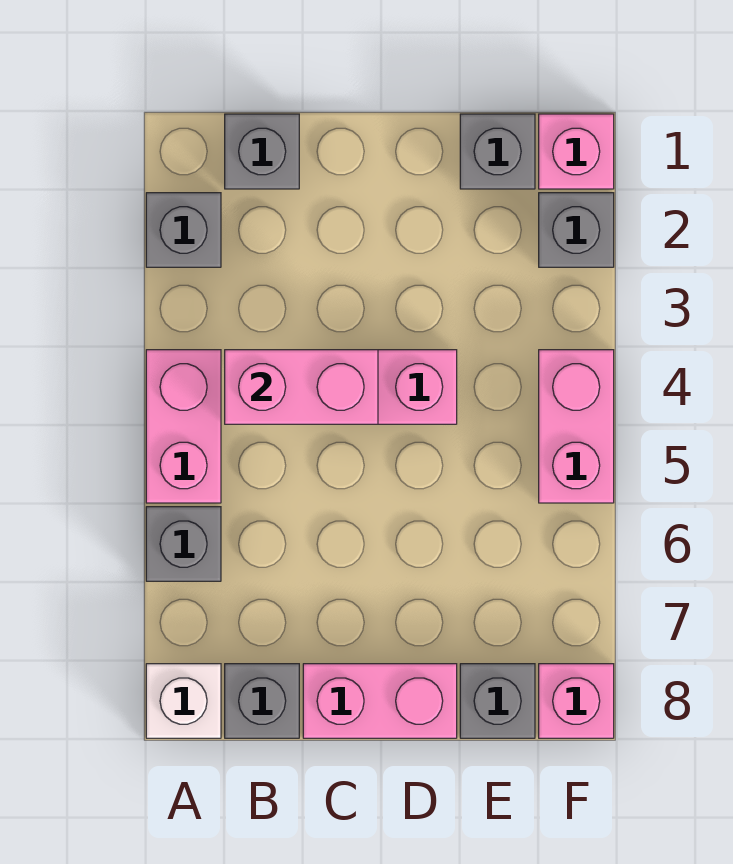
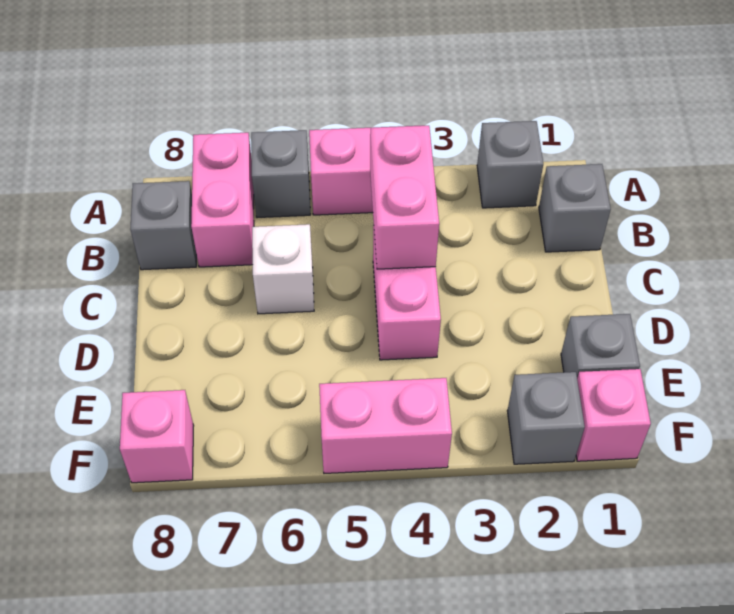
white 1x1 brick [146,664,221,738] -> white 1x1 brick moved to [252,224,314,314]
pink 1x2 brick [303,664,457,738] -> pink 1x2 brick moved to [191,133,254,267]
grey 1x1 brick [460,664,535,738] -> none

